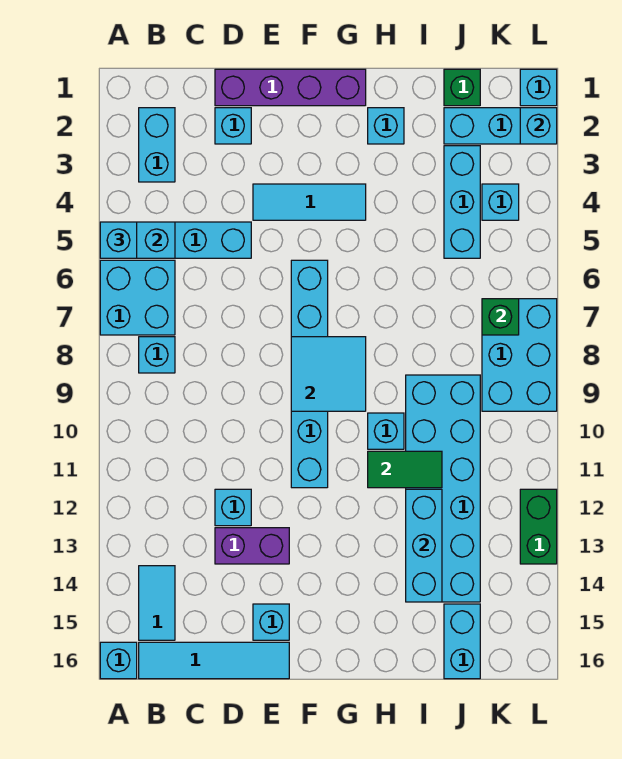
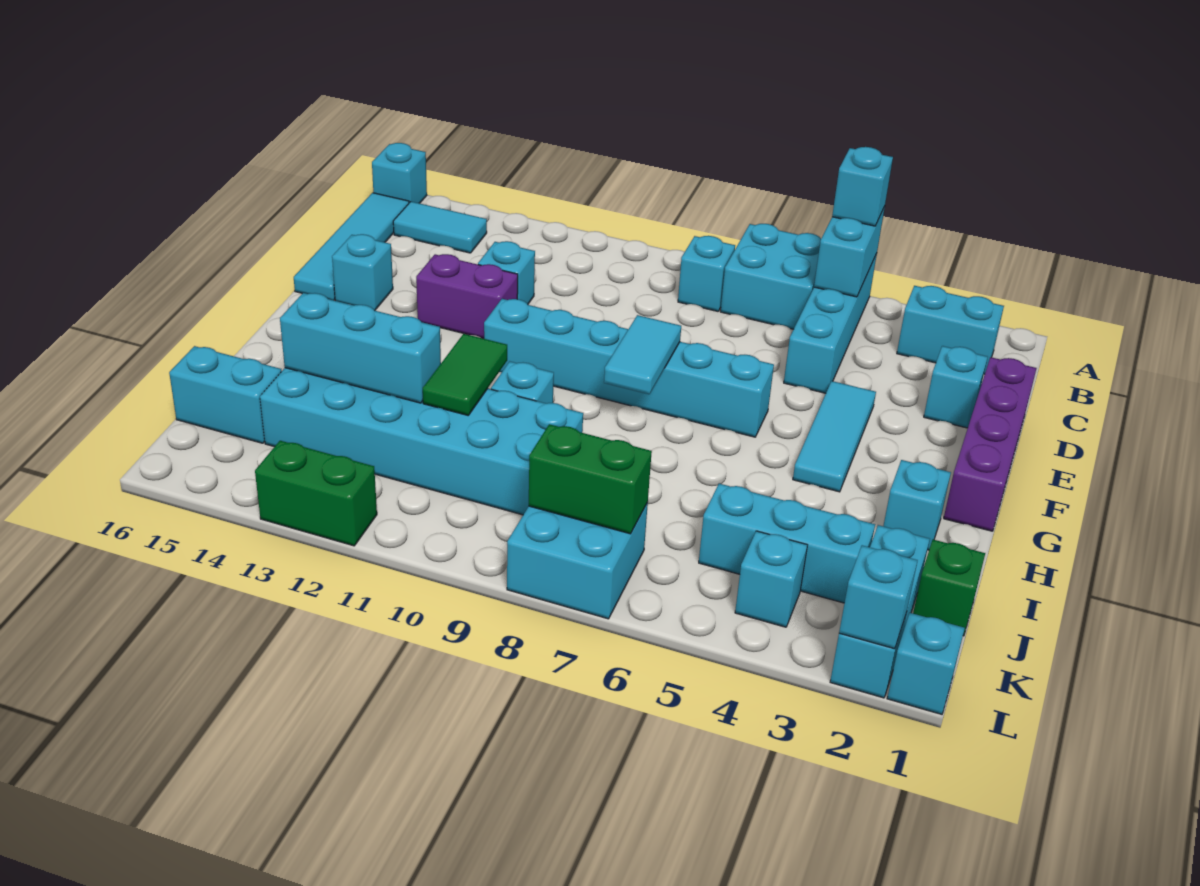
purple 1x2 brick [215,528,289,564] -> purple 1x2 brick turned to [416,254,518,339]
cyan 2x2 tile [291,337,366,411] -> cyan 1x2 tile [604,315,681,394]
cyan 2x3 brick [482,299,557,411] -> cyan 2x2 brick [507,503,648,619]
green 1x1 brick [482,299,519,335] -> green 1x2 brick [529,424,652,534]

